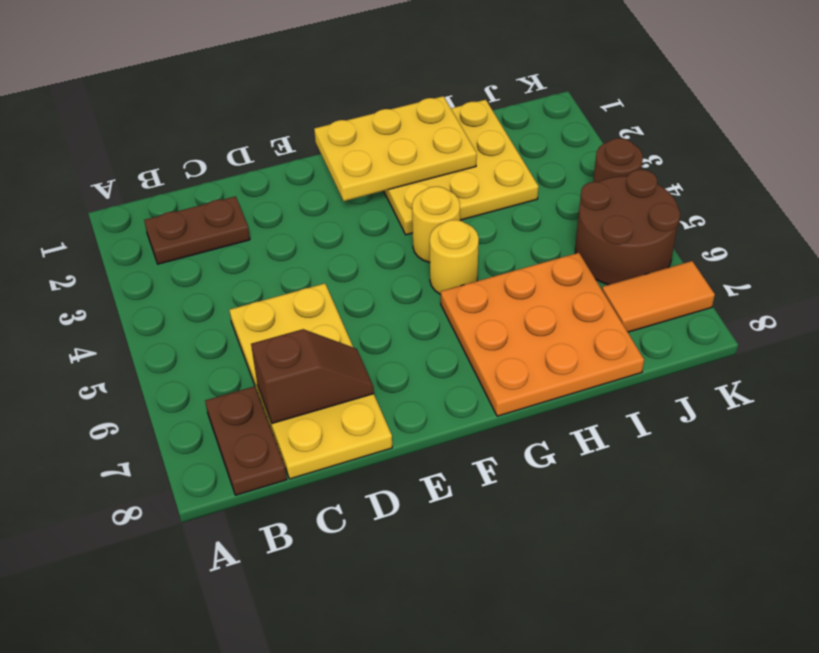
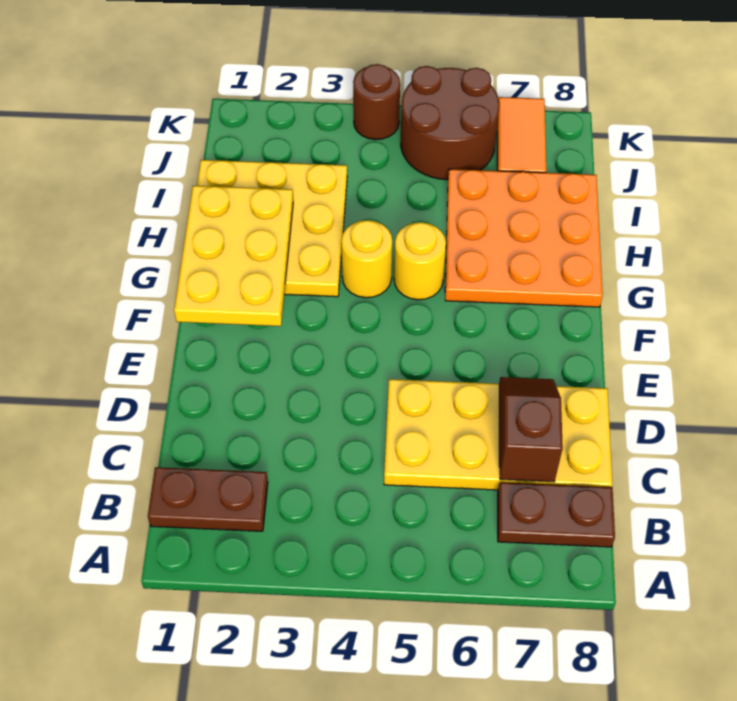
brown 1x2 plate [144,196,250,264] -> brown 1x2 plate turned to [148,467,268,531]

